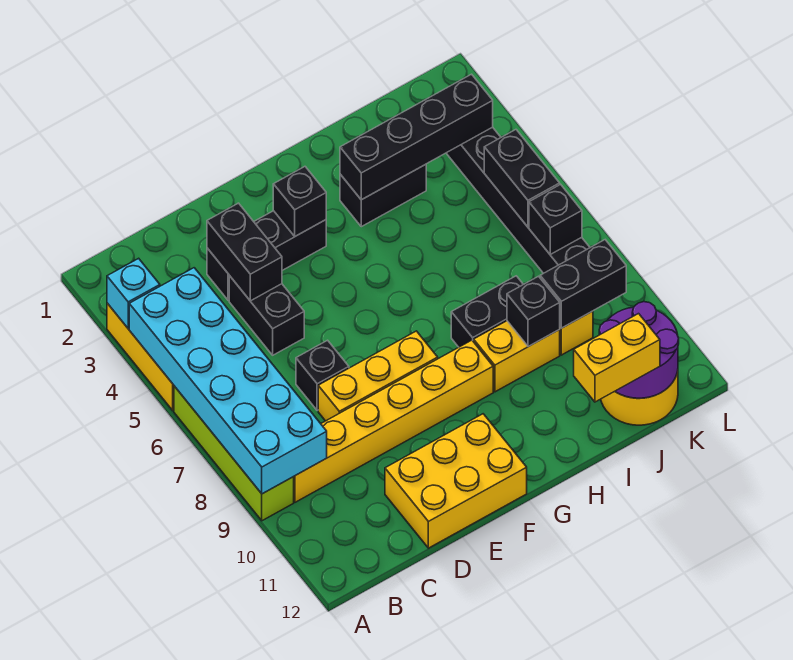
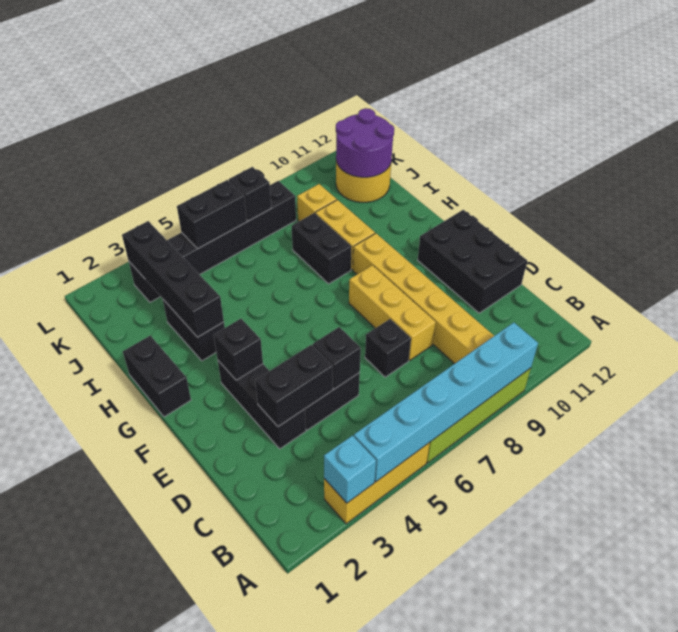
cyan 2x6 brick [129,268,327,494] -> cyan 1x6 brick [354,322,538,482]
yellow 2x3 brick [385,414,527,548] -> black 2x3 brick [418,210,527,313]
black 1x1 brick [507,276,560,347] -> black 1x1 brick moved to [313,327,361,389]
yellow 1x2 brick [574,314,660,402] -> none
black 1x2 brick [540,240,626,328] -> black 1x2 brick moved to [123,336,191,417]

